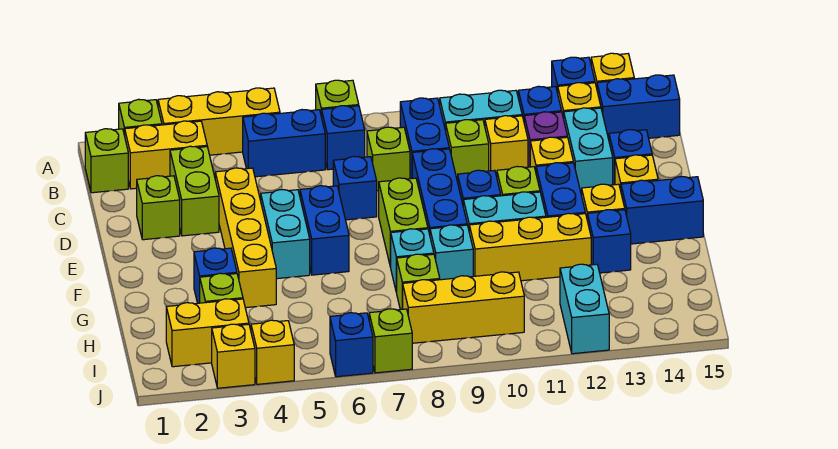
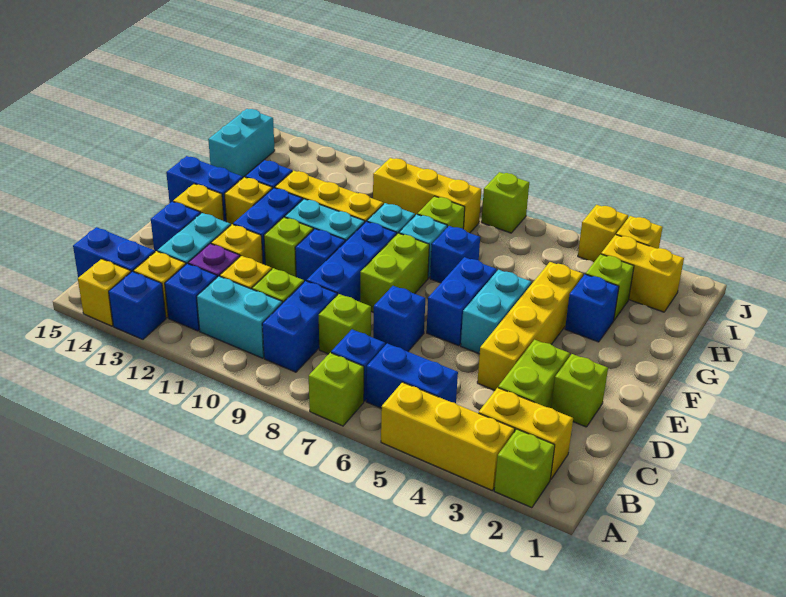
lime 1x1 brick [85,129,128,193] -> none
cyan 1x2 brick [560,264,609,354] -> cyan 1x2 brick moved to [208,109,275,177]
blue 1x1 brick [330,313,373,377] -> blue 1x1 brick moved to [430,226,480,283]

